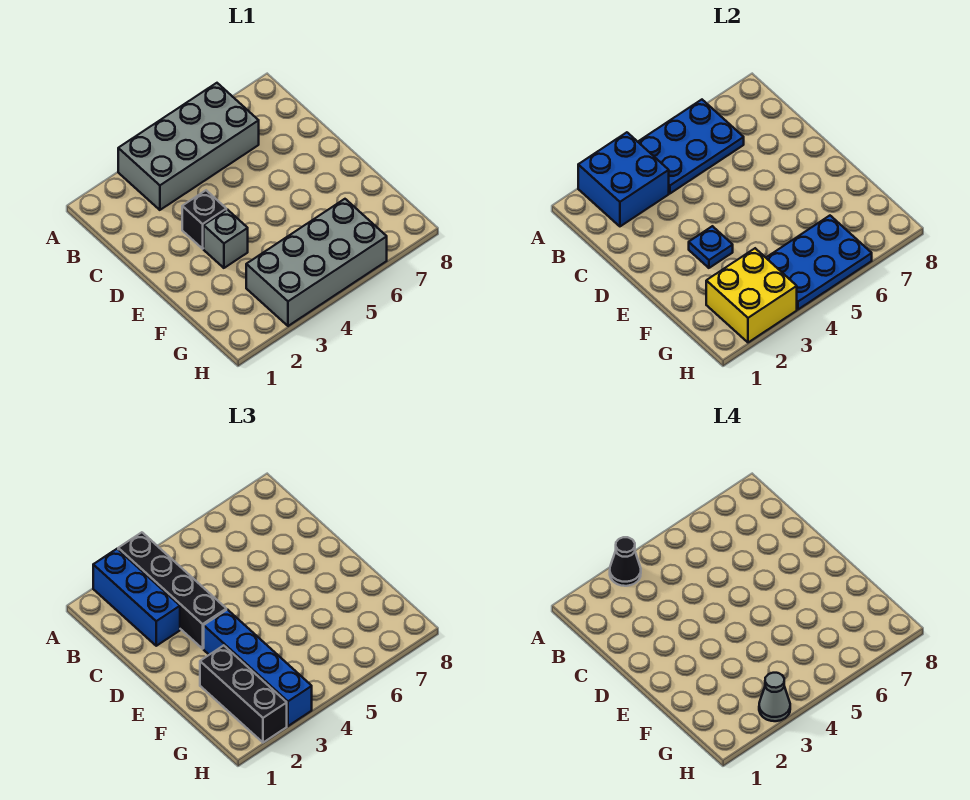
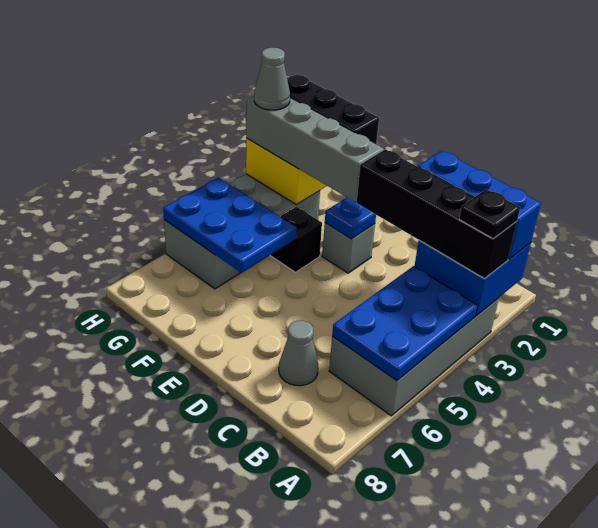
black 1x1 cone [610,537,641,586] -> black 1x1 plate [459,189,520,239]
none -> grey 1x1 cone [279,321,318,386]
black 1x1 brick [182,190,226,249] -> black 1x1 brick moved to [270,207,322,272]
blue 1x4 brick [204,610,312,726] -> grey 1x4 brick [246,97,384,202]
blue 2x3 plate [766,216,872,309] -> blue 2x3 plate turned to [163,178,297,273]

